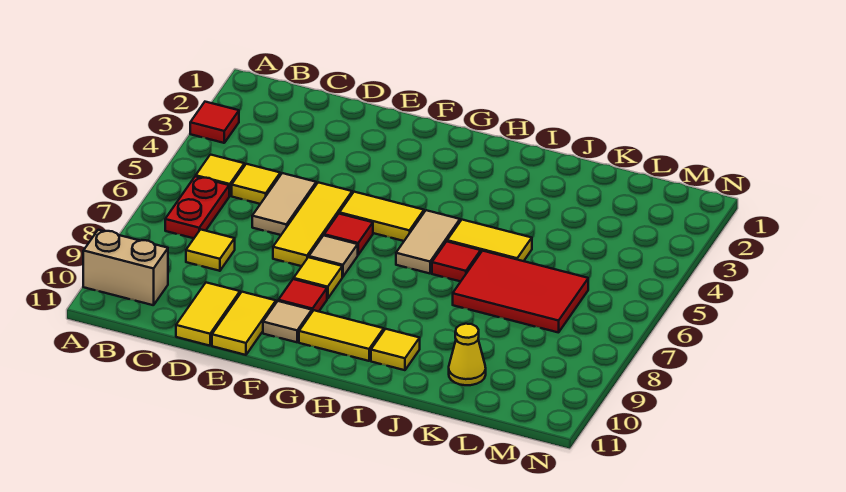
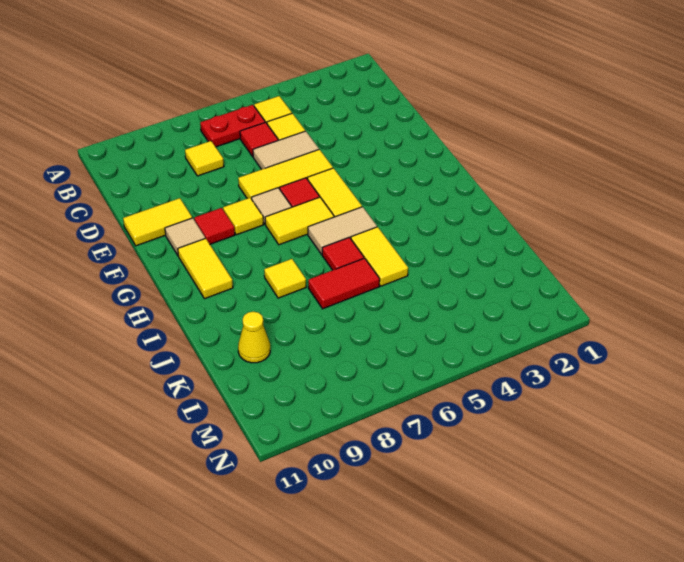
red 1x1 tile [190,102,239,143] -> red 1x1 tile moved to [240,122,278,157]
tan 1x2 brick [83,230,168,305] -> none
yellow 1x2 tile [176,283,240,346] -> yellow 1x2 tile moved to [265,197,334,245]
yellow 1x1 tile [371,329,420,370] -> yellow 1x1 tile moved to [264,259,306,298]
red 2x3 tile [453,251,588,333] -> red 1x2 tile [308,258,380,309]

